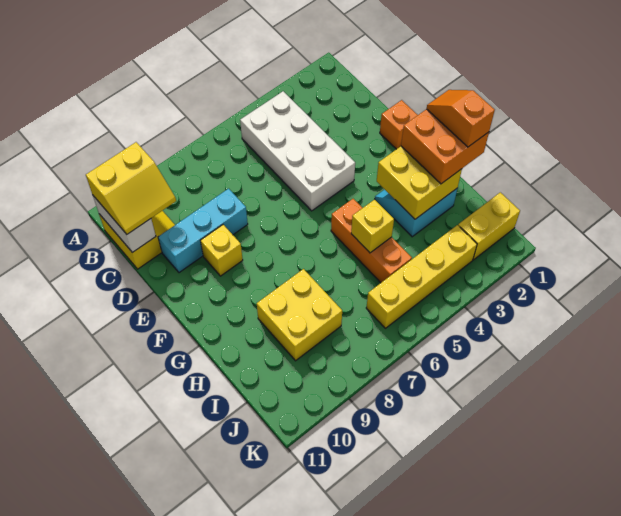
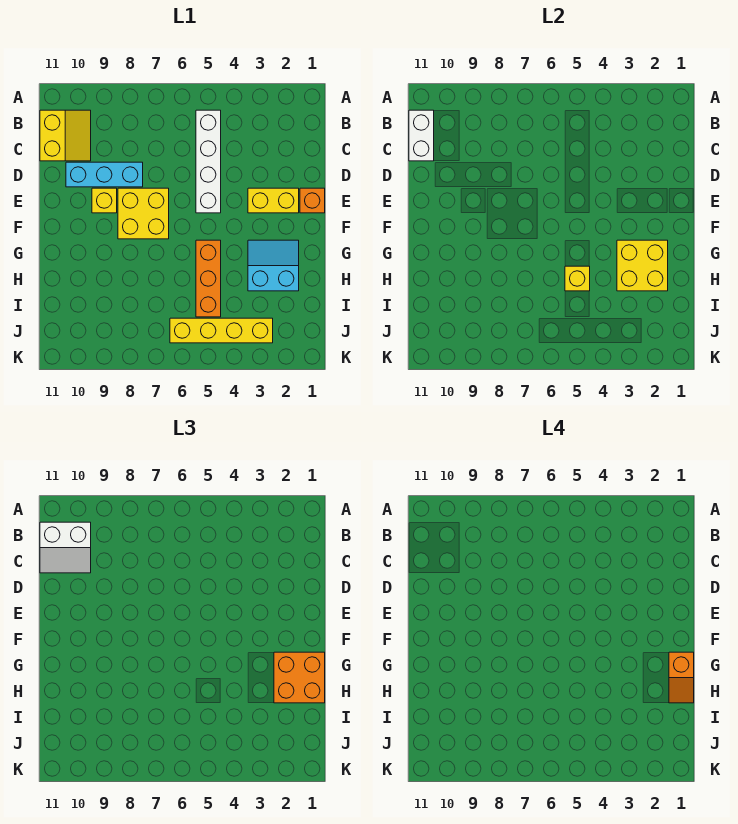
white 2x4 brick [240,91,355,211] -> white 1x4 brick [196,110,221,213]
yellow 2x2 slope [86,142,176,234] -> white 2x2 slope [40,522,91,573]
orange 1x2 slope [427,90,495,147] -> orange 1x2 slope turned to [669,652,694,703]
yellow 2x2 brick [257,269,342,361] -> yellow 2x2 brick moved to [118,188,169,239]
yellow 1x2 brick [458,192,520,260] -> yellow 1x2 brick moved to [248,188,299,213]

